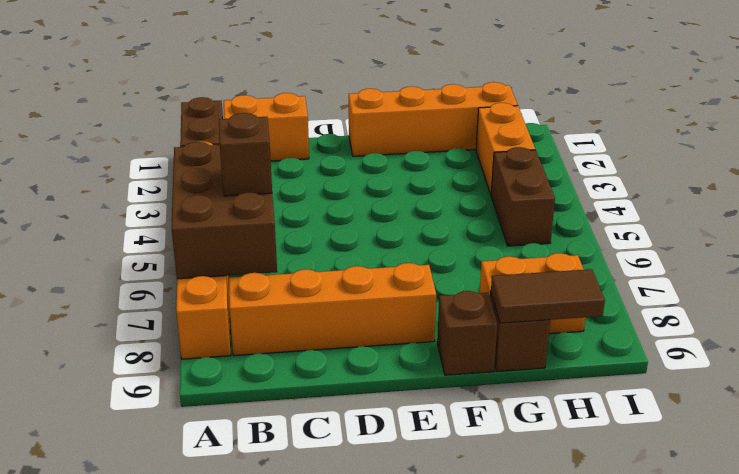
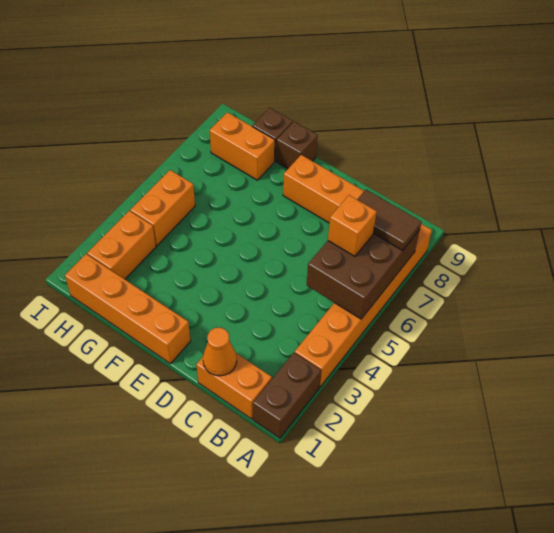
brown 1x1 brick [219,113,272,196] -> orange 1x1 brick [328,195,377,256]
none -> orange 1x1 cone [203,327,237,376]
brown 1x2 tile [491,269,605,323] -> brown 1x2 tile moved to [357,190,422,250]
brown 1x2 brick [491,147,555,246] -> orange 1x2 brick [130,170,195,246]

